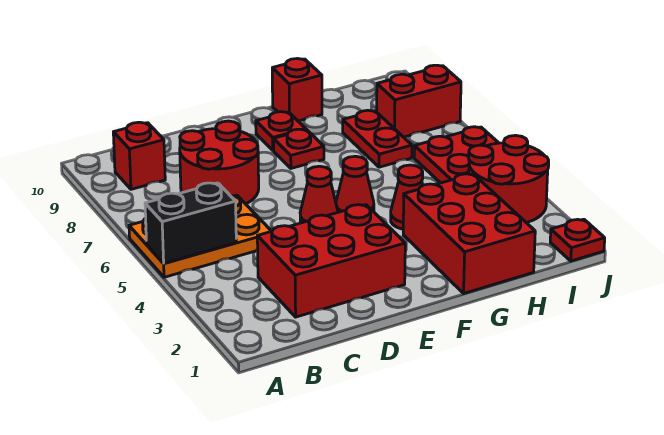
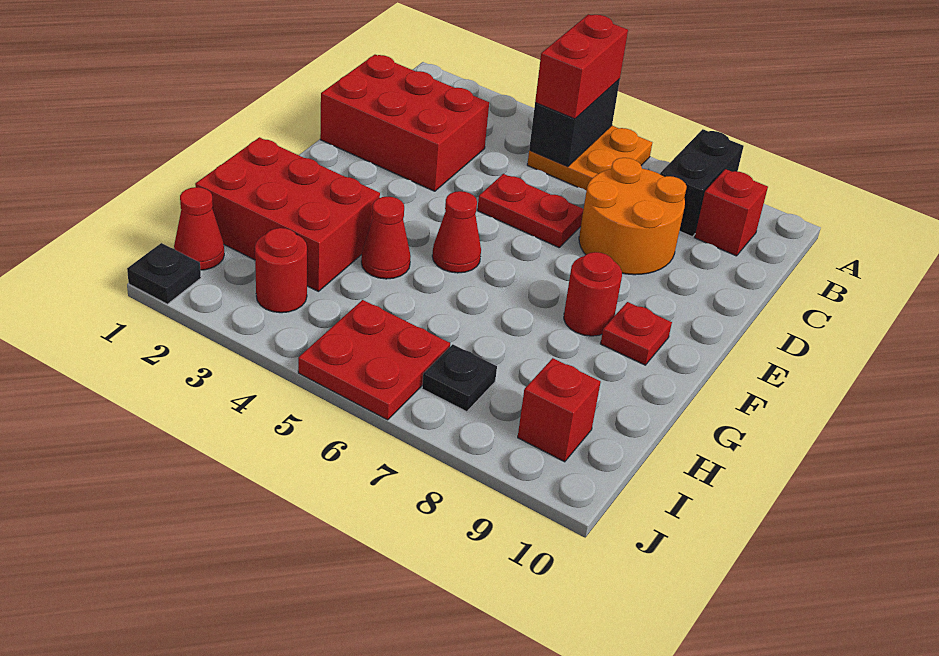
orange 2x3 plate [129,195,271,277] -> orange 2x2 plate [527,126,652,191]
none -> black 1x2 brick [660,129,744,237]
red 2x3 brick [257,205,405,317] -> red 2x3 brick turned to [320,55,489,191]
red 2x2 round brick [180,121,259,204] -> orange 2x2 round brick [579,158,687,275]
red 1x1 cone [300,166,338,223] -> red 1x1 cone moved to [174,187,224,270]
red 1x1 plate [274,129,324,168] -> red 1x1 round brick [564,252,622,336]
red 1x1 brick [272,59,322,121] -> red 1x1 brick moved to [518,358,601,462]
red 1x2 plate [343,110,412,167] -> red 1x2 plate moved to [477,174,583,247]
red 2x2 round brick [469,135,549,223] -> red 1x1 round brick [255,228,307,313]
none -> black 1x1 plate [422,344,497,412]
red 1x2 brick [377,65,461,137] -> red 1x2 brick moved to [535,14,628,119]
red 1x1 plate [550,219,605,261] -> black 1x1 plate [127,243,201,304]

